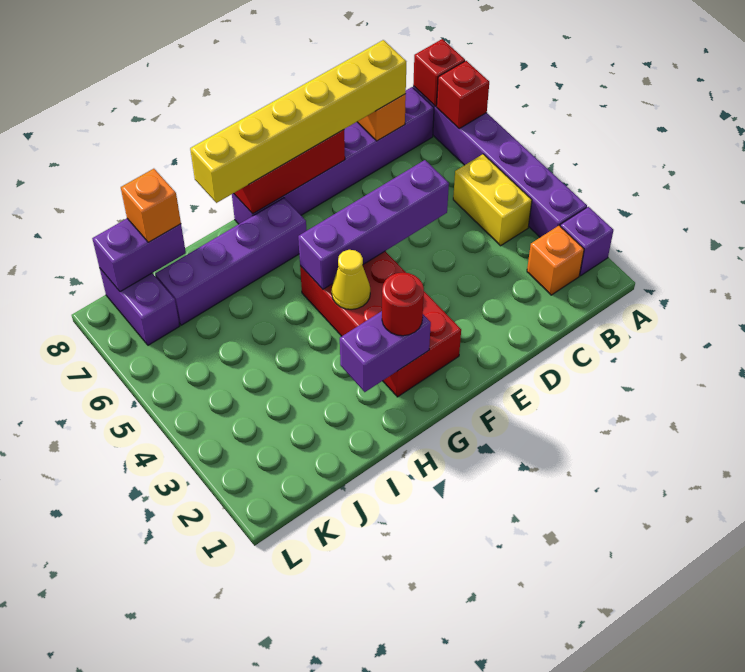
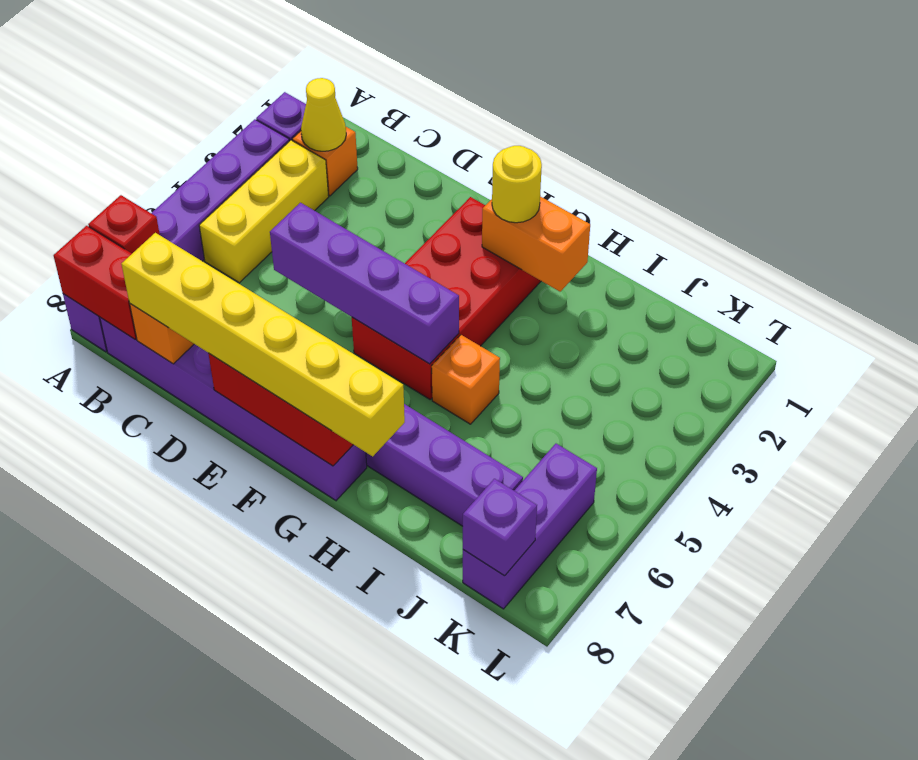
red 1x1 brick [413,39,465,106] -> red 1x2 brick [54,226,136,339]
yellow 1x2 brick [453,154,532,246] -> yellow 1x3 brick [199,140,329,283]
purple 1x2 brick [340,311,431,392] -> orange 1x2 brick [482,196,590,291]
red 1x1 round brick [382,272,424,336] -> yellow 1x1 round brick [492,146,542,223]
yellow 1x1 cone [332,250,370,309] -> yellow 1x1 cone moved to [301,78,346,151]
purple 1x2 brick [92,219,186,292] -> purple 1x1 brick [463,479,537,576]
orange 1x1 brick [121,169,181,242] -> orange 1x1 brick moved to [432,335,500,424]
purple 1x2 brick [100,269,180,345] -> purple 1x3 brick [463,444,597,609]

